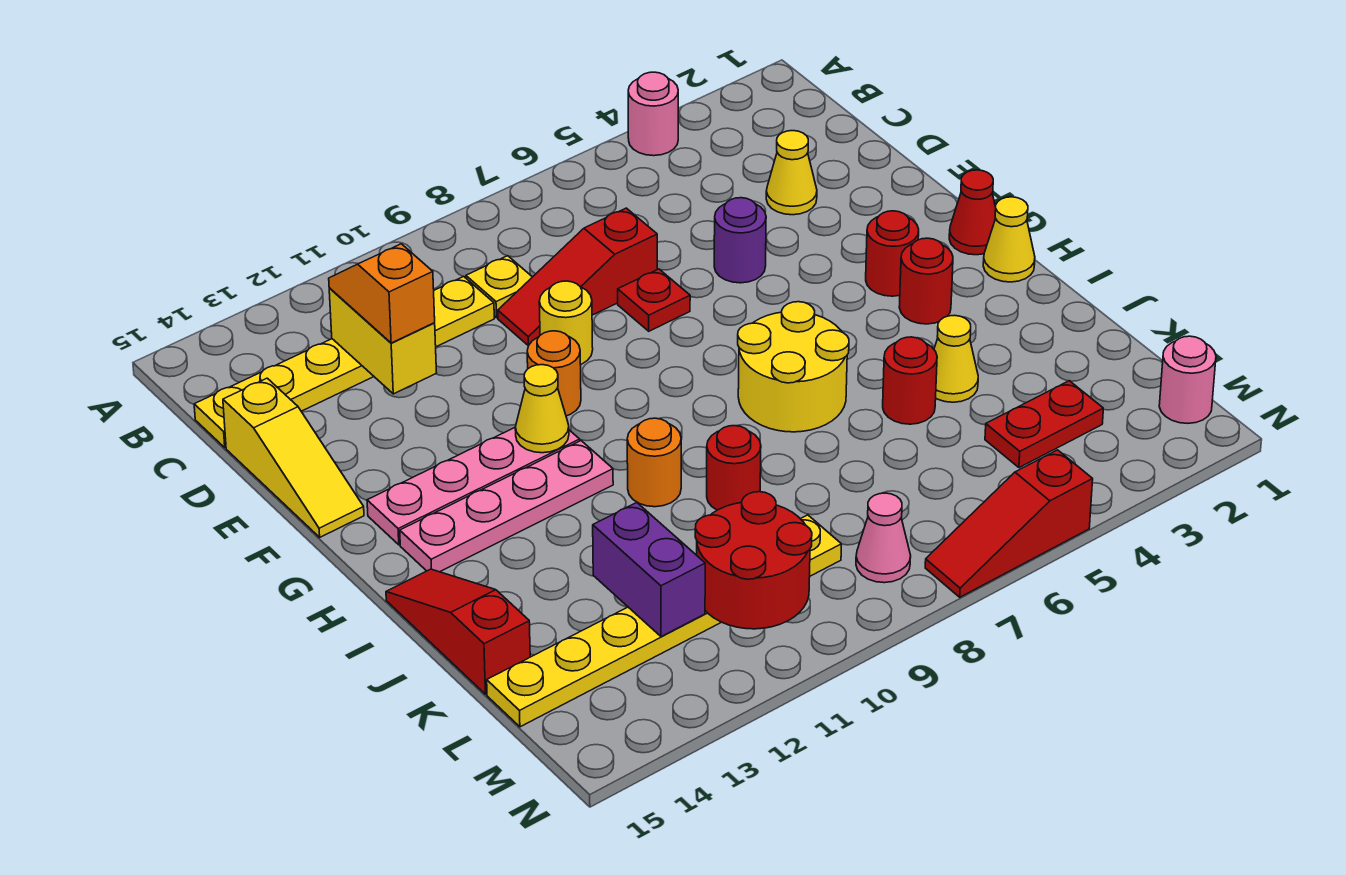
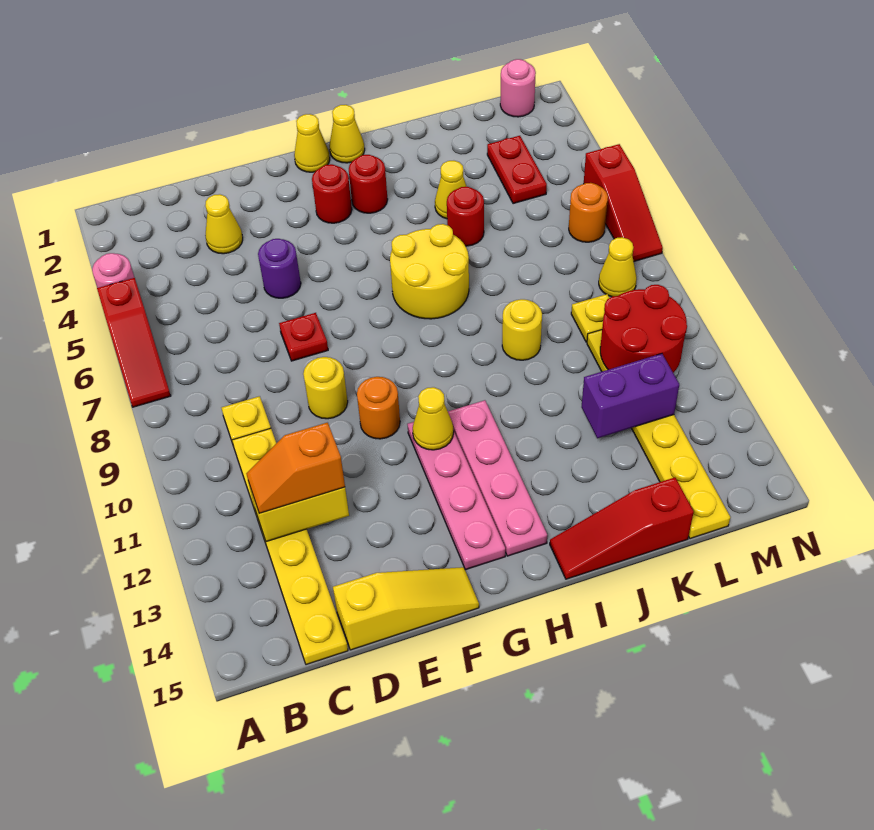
red 1x3 slope [498,208,657,346] -> red 1x3 slope moved to [97,278,171,407]
red 1x1 cone [949,170,996,255] -> yellow 1x1 cone [294,114,330,172]
orange 1x1 round brick [627,418,681,507] -> orange 1x1 round brick moved to [569,183,608,242]
red 1x1 round brick [707,426,761,510] -> yellow 1x1 round brick [502,299,542,360]
pink 1x1 cone [856,493,911,583] -> yellow 1x1 cone [599,237,637,297]

